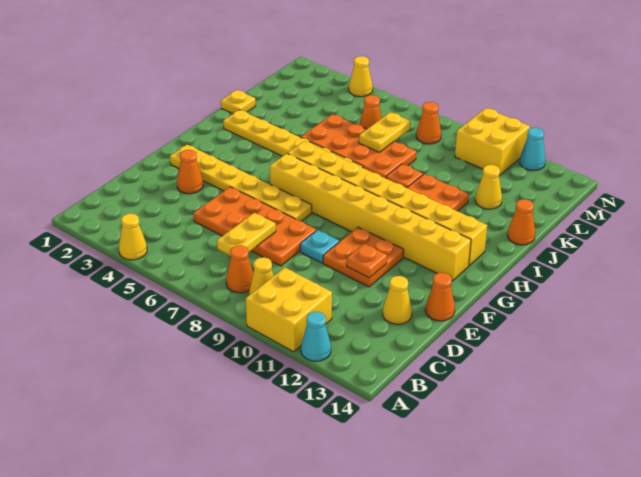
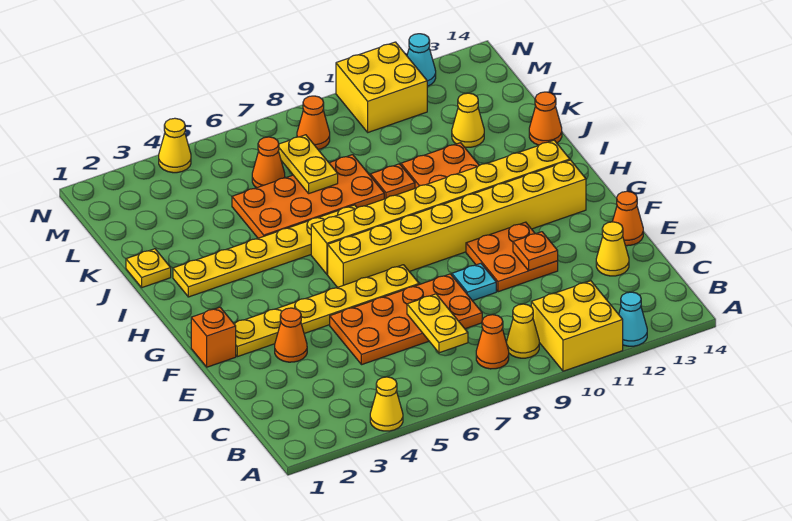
none -> orange 1x1 brick [191,307,236,367]

